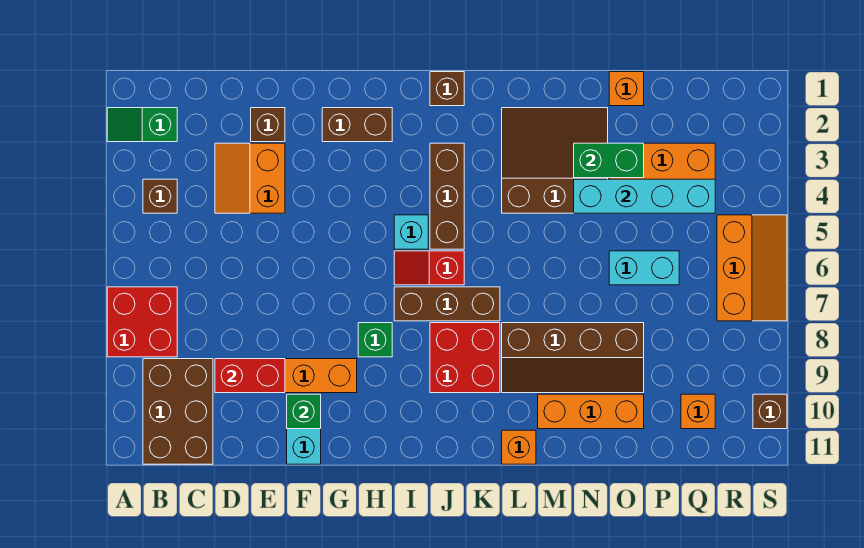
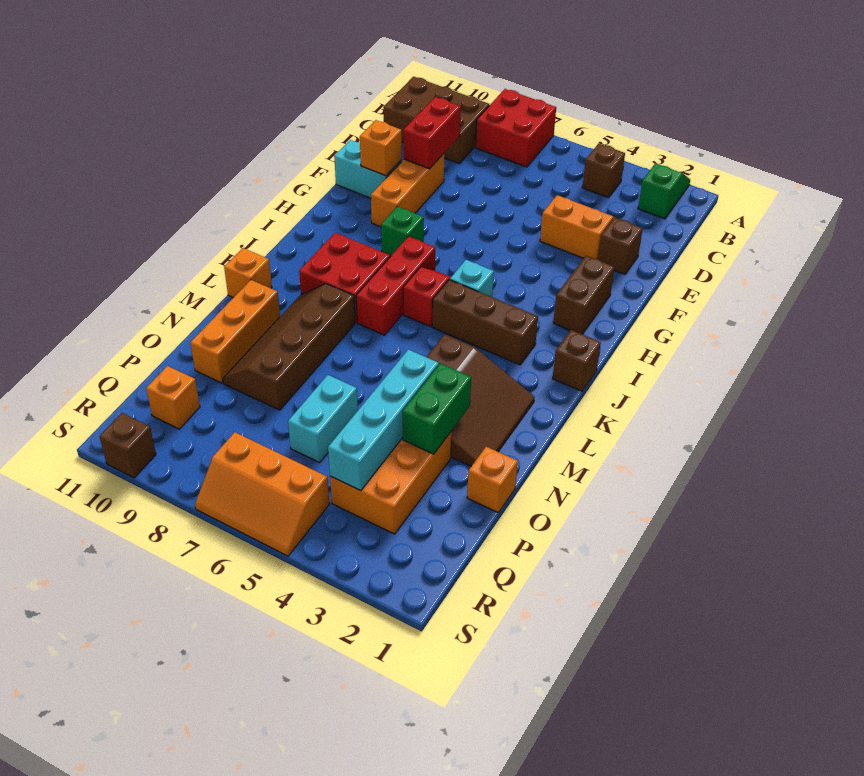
green 1x1 brick [287,394,321,429] -> orange 1x1 brick [360,120,402,176]
brown 1x3 brick [394,287,500,321] -> red 1x3 brick [356,236,435,335]

